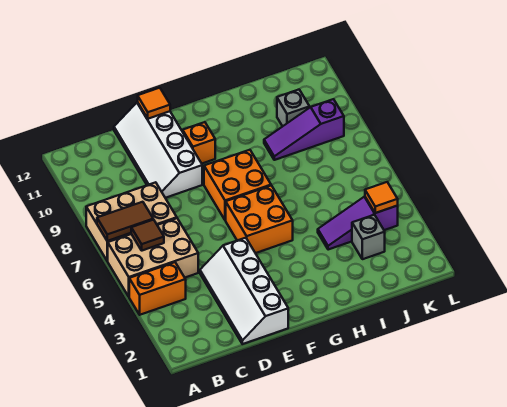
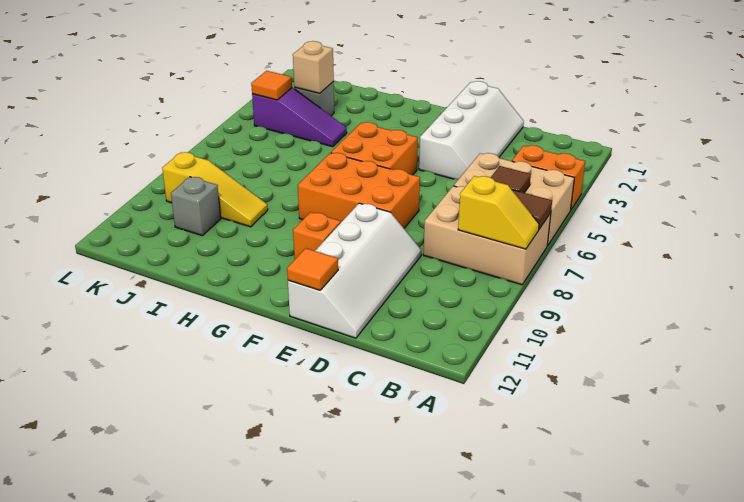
none -> yellow 1x2 slope [458,176,539,249]
orange 2x2 brick [204,150,271,220] -> orange 2x3 brick [298,153,420,228]
purple 1x3 slope [264,99,344,160] -> yellow 1x3 slope [162,152,268,227]
none -> tan 1x1 brick [293,41,334,93]

